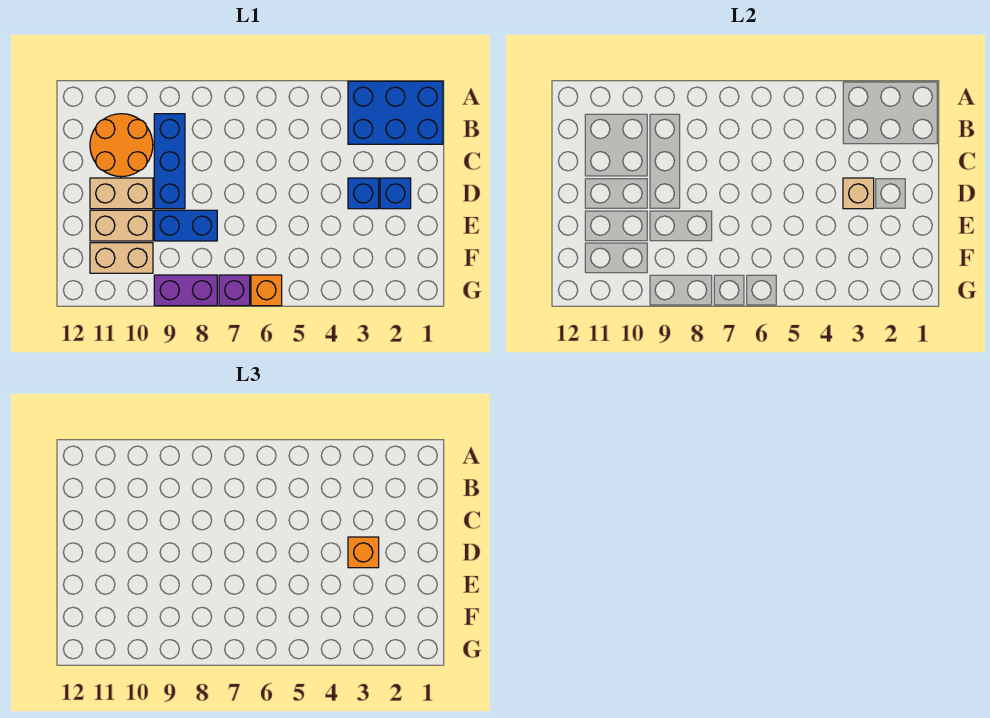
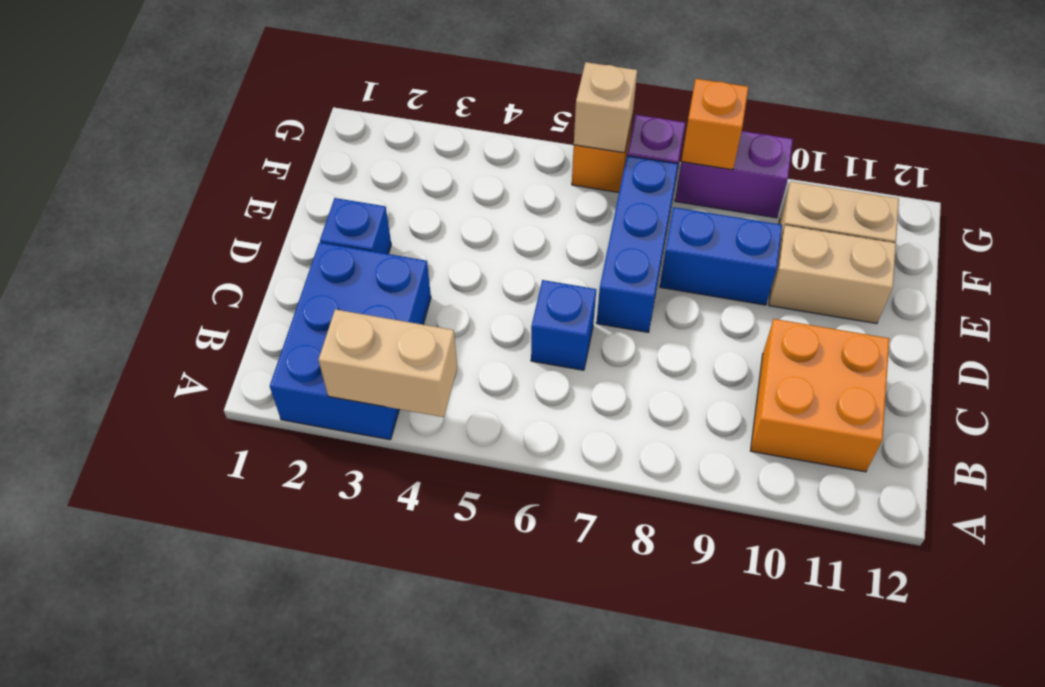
blue 2x3 brick [348,81,443,144] -> blue 2x3 brick turned to [270,243,431,440]
blue 1x3 brick [154,114,185,209] -> blue 1x3 brick moved to [596,156,678,332]
orange 2x2 round brick [90,114,153,177] -> orange 2x2 brick [751,319,889,472]
blue 1x1 brick [348,178,379,209] -> blue 1x1 brick moved to [531,280,596,370]
tan 1x1 brick [843,178,874,209] -> tan 1x1 brick moved to [574,62,637,153]
orange 1x1 brick [348,537,379,568] -> orange 1x1 brick moved to [681,79,748,170]
tan 1x2 brick [90,178,153,209] -> tan 1x2 brick moved to [319,309,457,417]

